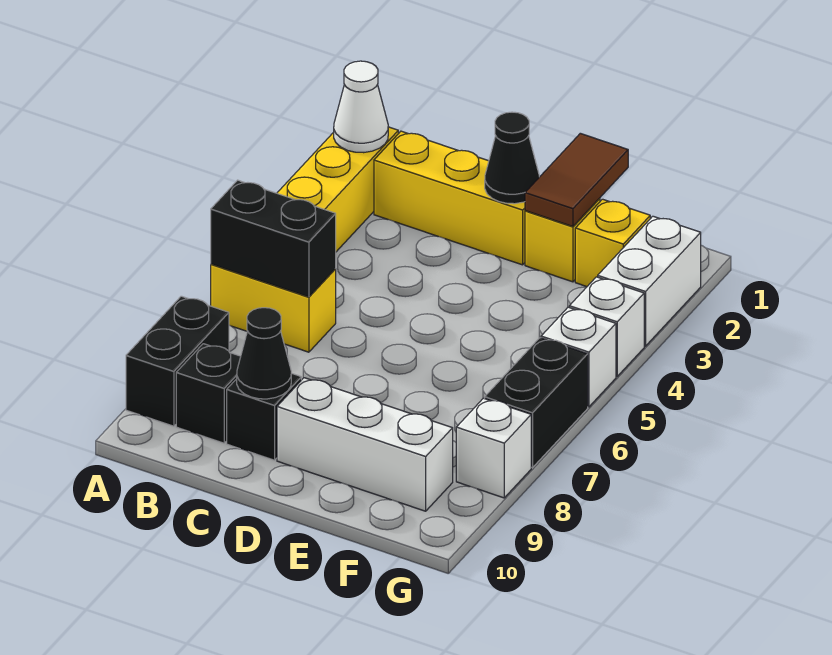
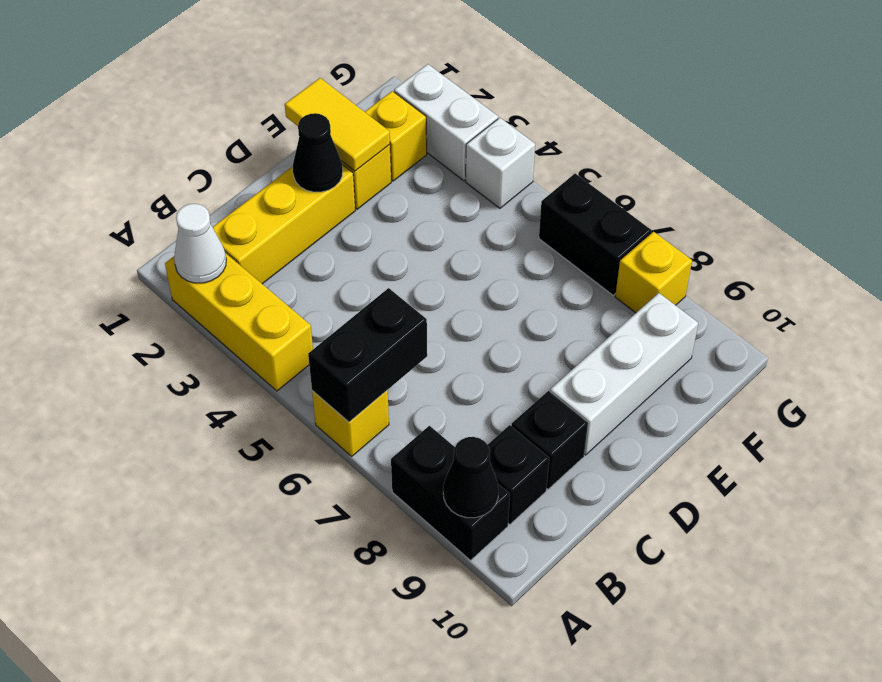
yellow 1x2 brick [211,264,336,352] -> yellow 1x1 brick [312,390,389,456]
black 1x1 cone [237,308,291,399] -> black 1x1 cone moved to [443,437,499,518]
brown 1x2 tile [525,133,628,226] -> yellow 1x2 tile [285,78,390,171]
white 1x1 brick [541,307,616,407] -> none
white 1x1 brick [456,398,531,498] -> yellow 1x1 brick [615,232,692,313]

